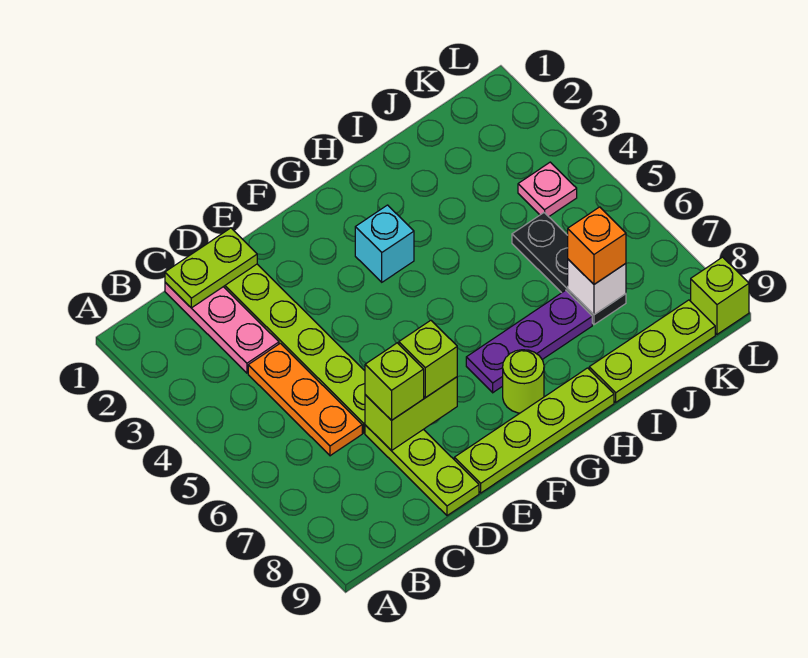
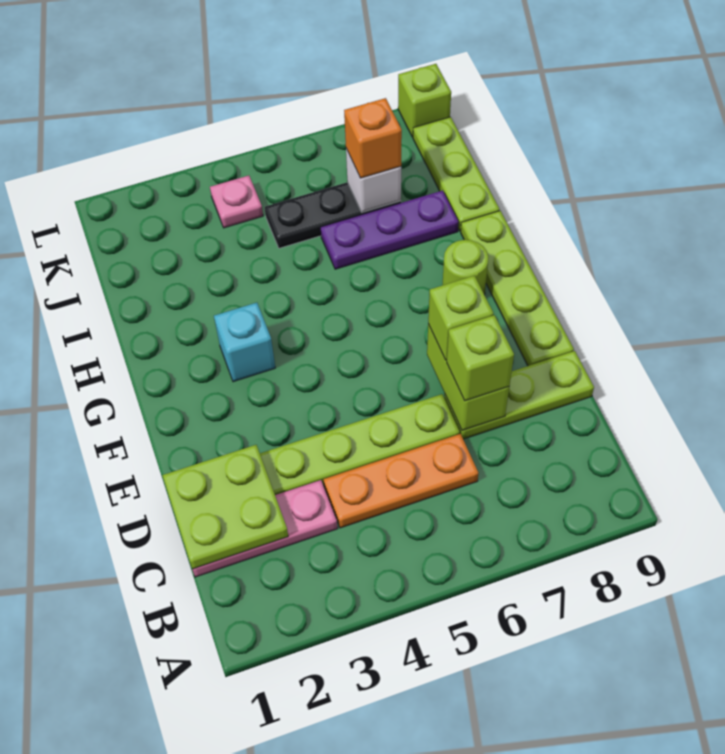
lime 1x2 plate [165,228,257,308] -> lime 2x2 plate [162,445,288,569]
purple 1x3 plate [466,290,592,393] -> purple 1x3 plate turned to [320,190,458,269]

